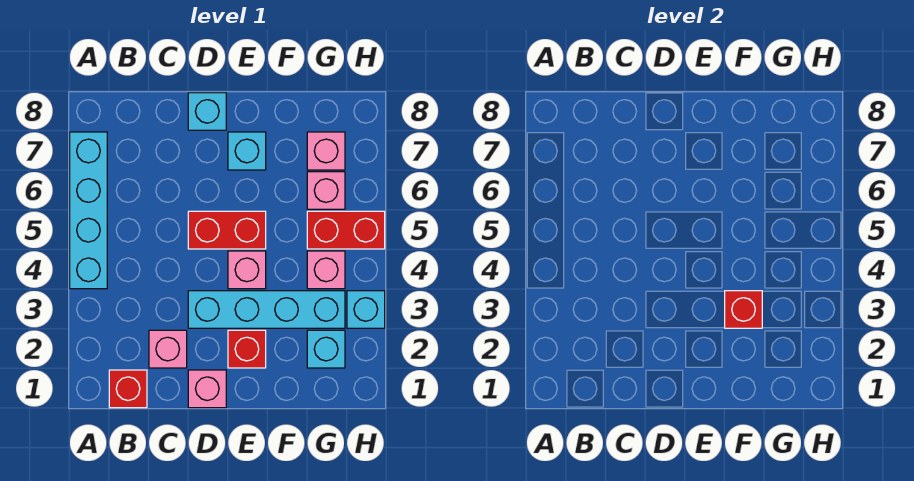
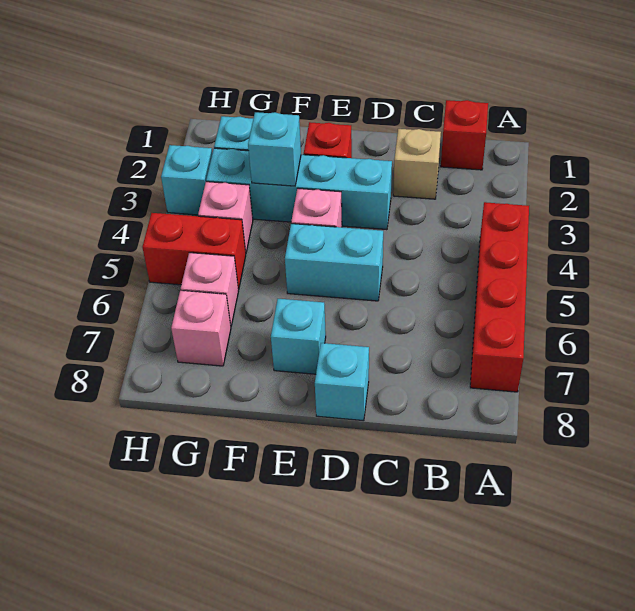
cyan 1x4 brick [70,132,107,289] -> red 1x4 brick [470,202,529,392]
pink 1x1 brick [149,330,187,368] -> tan 1x1 brick [393,129,441,199]
pink 1x1 brick [188,370,226,408] -> none
red 1x2 brick [188,211,266,249] -> cyan 1x2 brick [285,224,383,301]
red 1x1 brick [725,291,762,328] -> cyan 1x1 brick [248,112,301,186]

